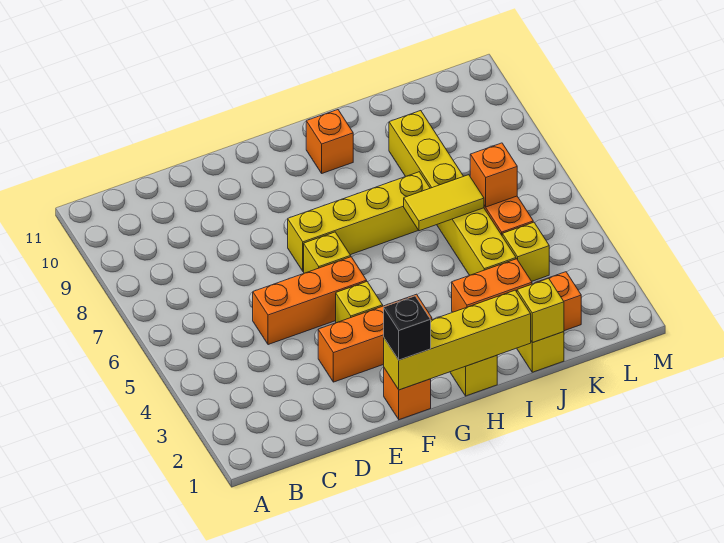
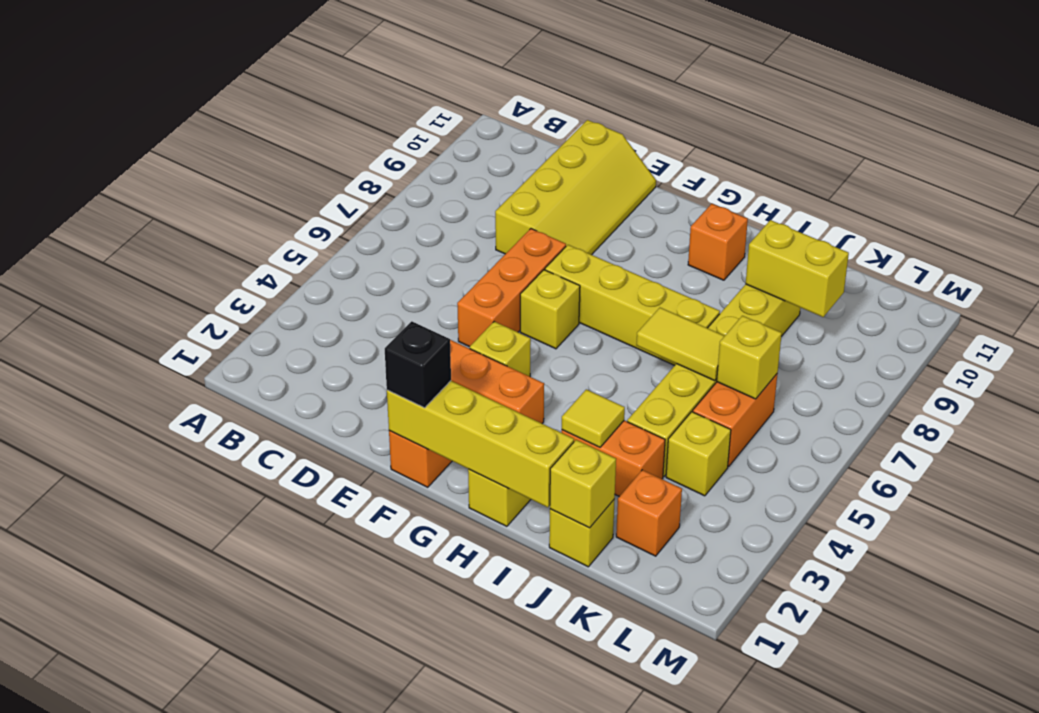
orange 1x3 brick [253,257,367,345] -> orange 1x3 brick turned to [457,229,566,347]
none -> yellow 2x4 slope [495,120,656,255]
none -> yellow 1x1 tile [562,389,625,447]
none -> yellow 1x2 brick [746,220,849,317]
orange 1x1 brick [470,143,517,207] -> yellow 1x1 brick [717,316,782,399]

